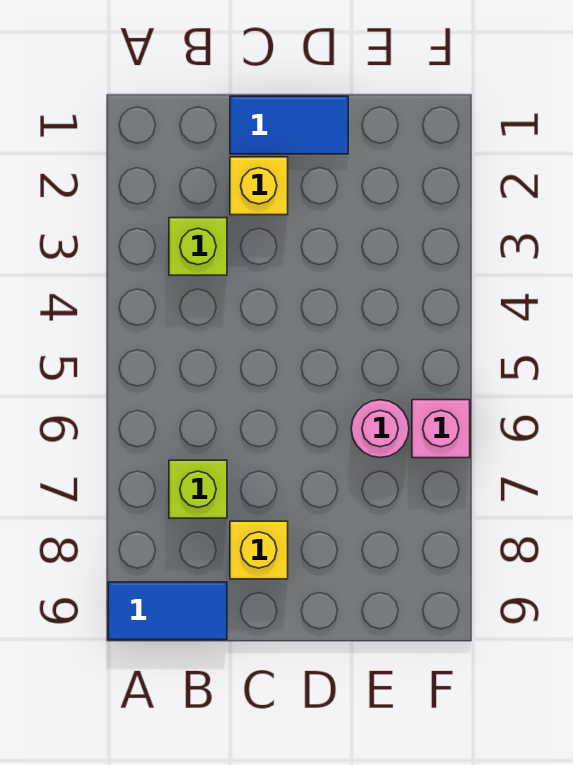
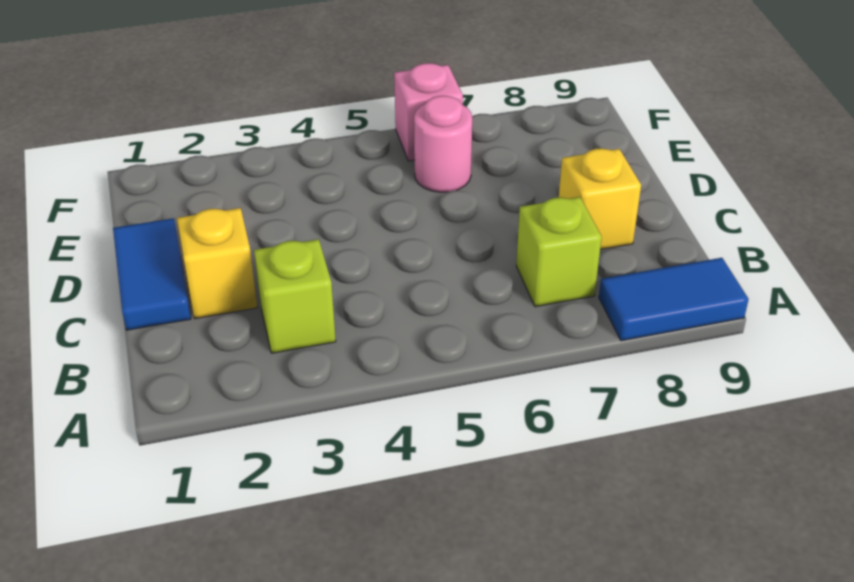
blue 1x2 tile [108,582,227,640] -> blue 1x2 tile turned to [599,258,749,341]

